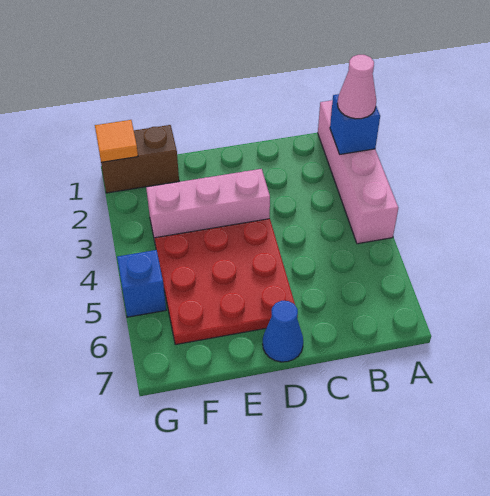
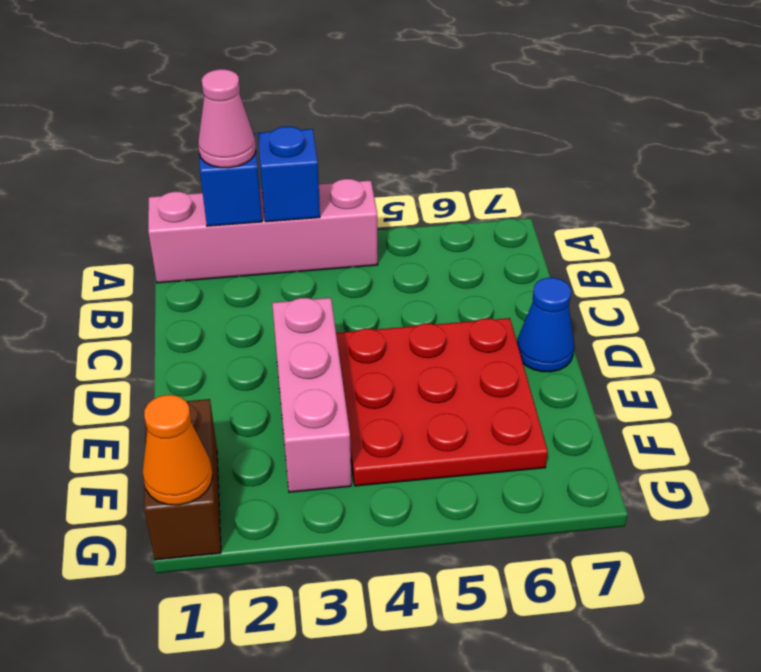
orange 1x1 tile [95,120,138,162] -> orange 1x1 cone [142,395,213,505]
blue 1x1 brick [117,250,166,317] -> blue 1x1 brick moved to [258,127,320,222]

